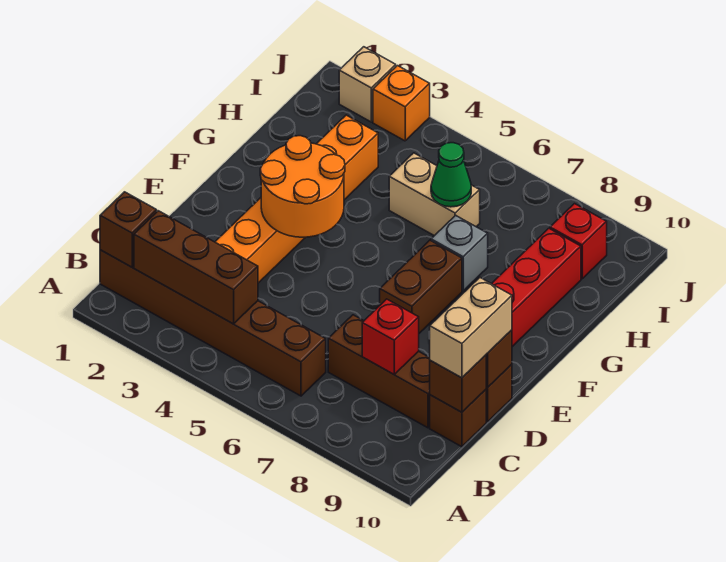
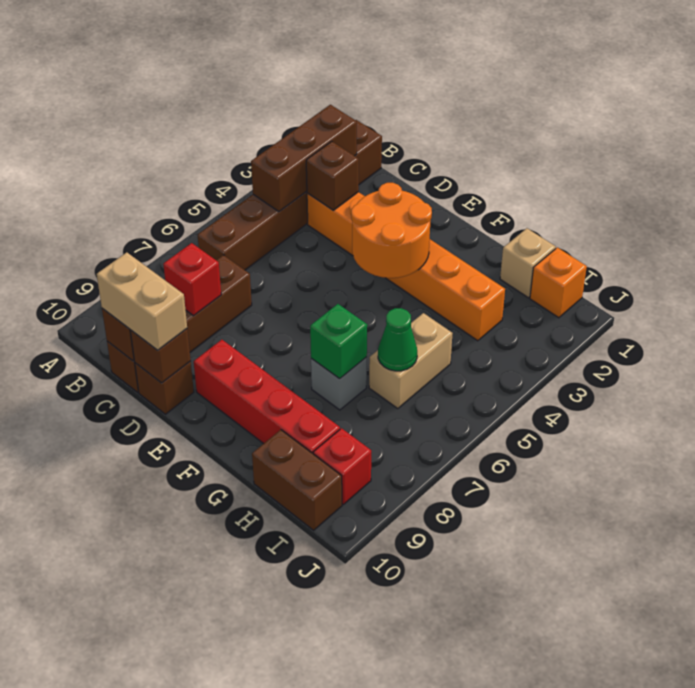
brown 1x1 brick [100,192,157,267] -> brown 1x1 brick moved to [306,141,359,210]
brown 1x2 brick [380,240,462,333] -> brown 1x2 brick moved to [252,430,342,530]
none -> green 1x1 brick [310,304,367,379]
tan 1x1 brick [339,47,396,122] -> tan 1x1 brick moved to [500,228,556,298]
orange 1x1 brick [373,66,430,141] -> orange 1x1 brick moved to [530,247,587,318]

